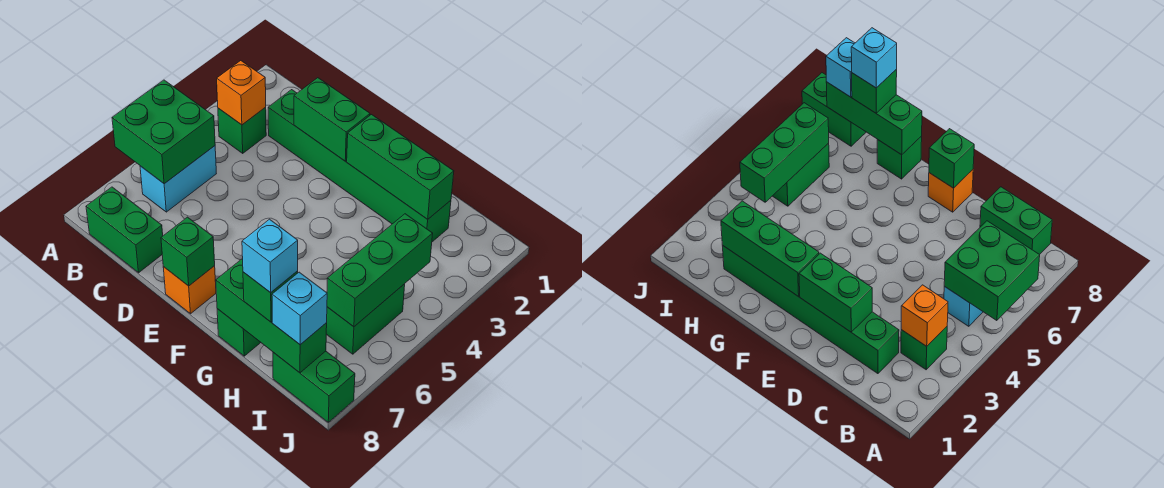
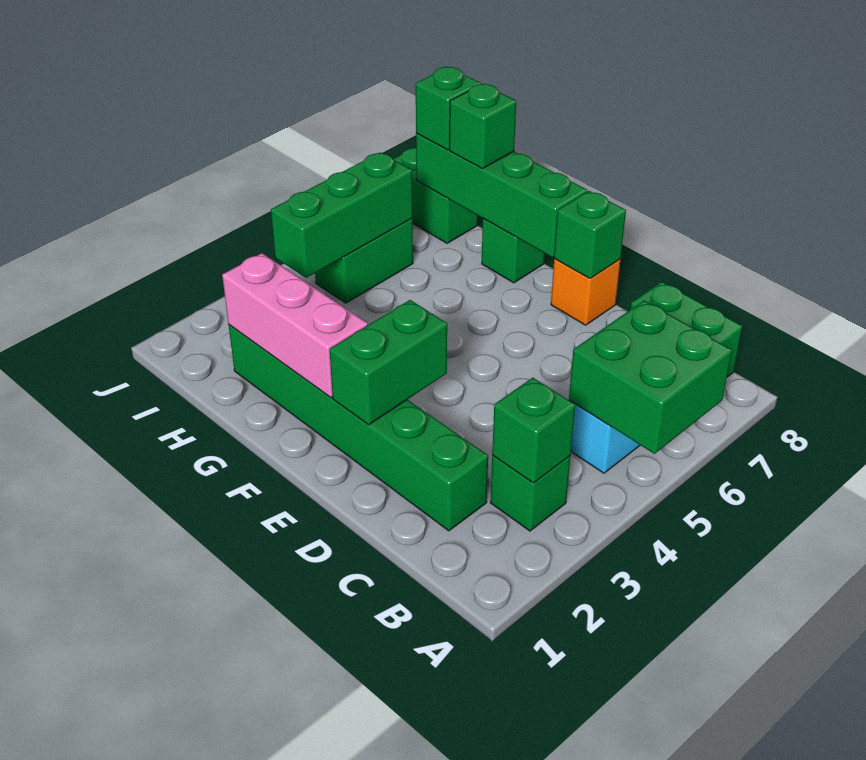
orange 1x1 brick [217,61,266,125] -> green 1x1 brick [492,378,575,483]
green 1x2 brick [294,78,370,161] -> green 1x2 brick turned to [330,300,447,425]
green 1x3 brick [347,115,454,219] -> pink 1x3 brick [222,253,368,397]
green 1x3 brick [216,259,327,373] -> green 1x4 brick [416,133,587,257]
cyan 1x1 brick [242,219,298,293] -> none
cyan 1x1 brick [272,272,327,345] -> green 1x1 brick [416,67,481,150]

